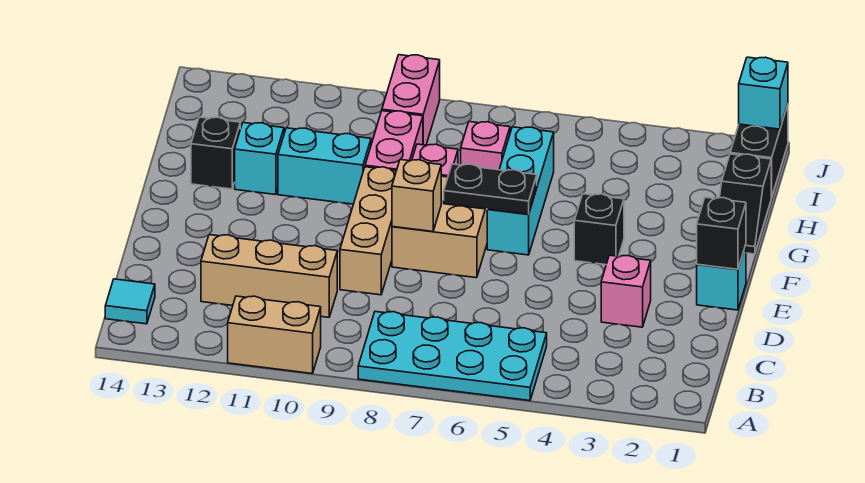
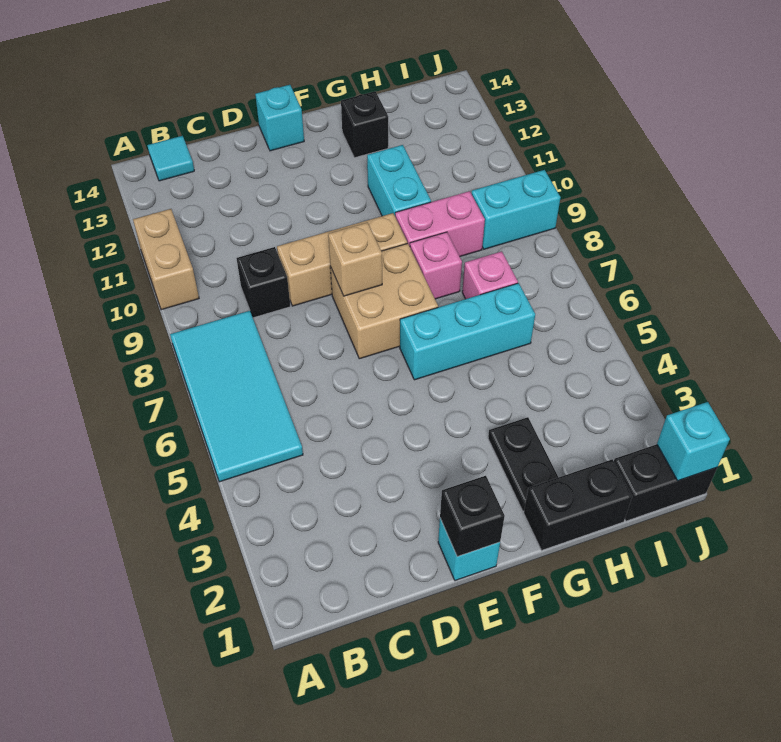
cyan 2x4 plate [358,312,547,401] -> cyan 2x4 tile [170,311,303,482]
tan 1x3 brick [201,235,337,317] -> none
pink 1x1 brick [601,255,651,327] -> none
black 1x1 brick [574,194,624,265] -> black 1x1 brick moved to [236,247,290,318]
black 1x2 plate [444,164,537,214] -> black 1x2 plate moved to [488,417,558,511]
black 1x2 slope [719,154,771,254] -> black 1x2 brick [524,459,632,550]
cyan 1x1 brick [235,123,284,195] -> cyan 1x1 brick moved to [255,85,304,151]
pink 1x2 brick [382,55,440,145] -> cyan 1x2 brick [471,170,561,249]

